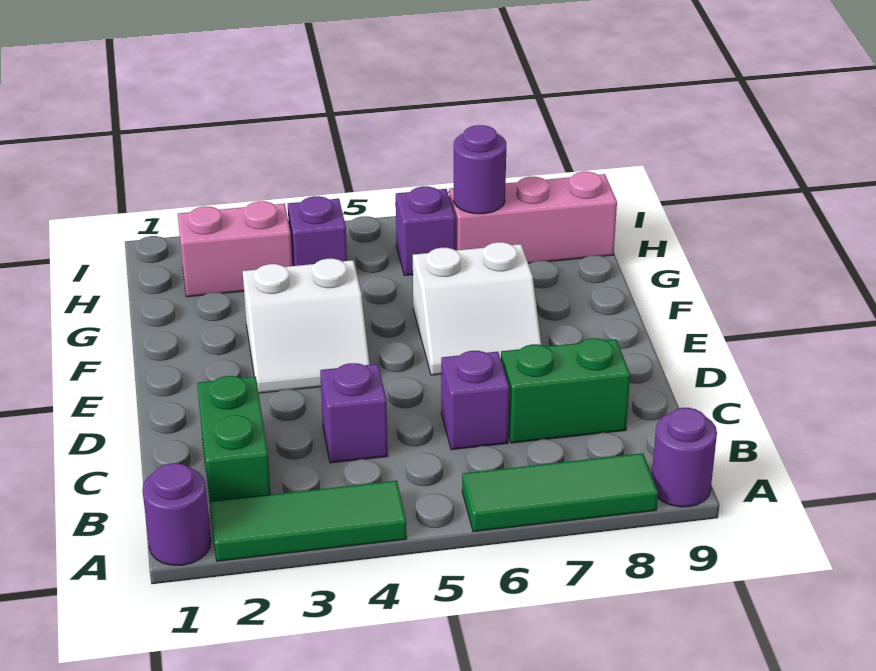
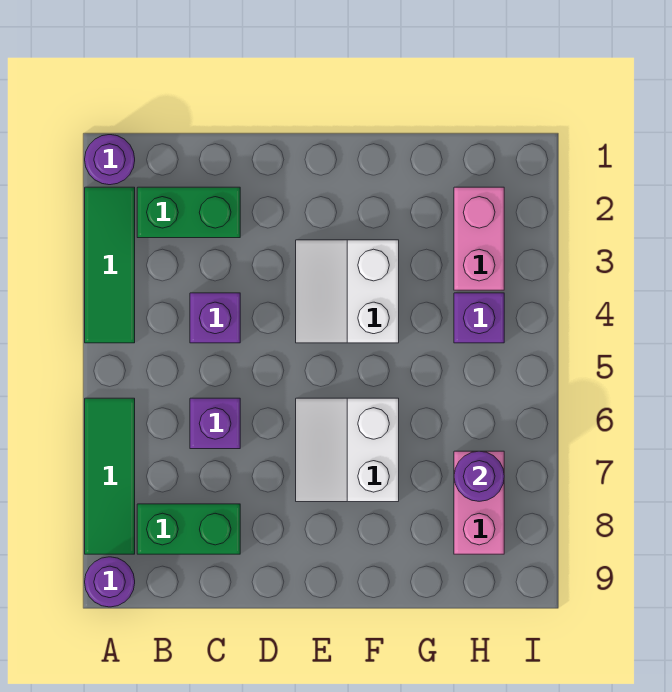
green 1x2 brick [501,338,630,443] -> green 1x2 brick turned to [137,504,240,554]
purple 1x1 brick [396,186,456,276] -> none
pink 1x3 brick [449,172,617,263] -> pink 1x2 brick [454,451,504,554]

